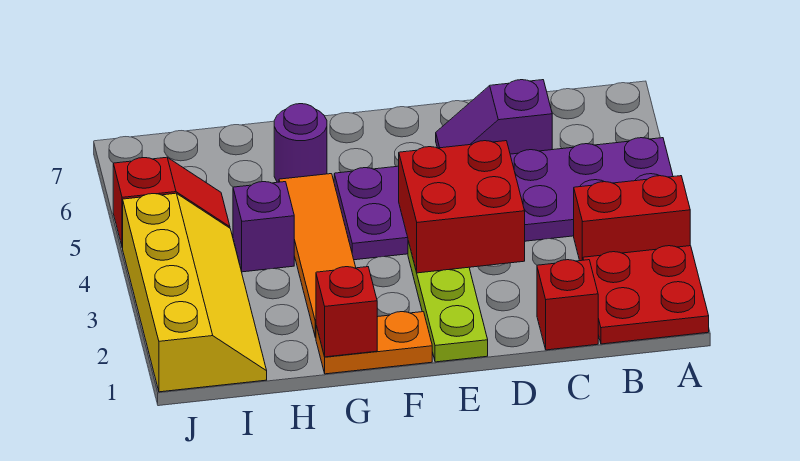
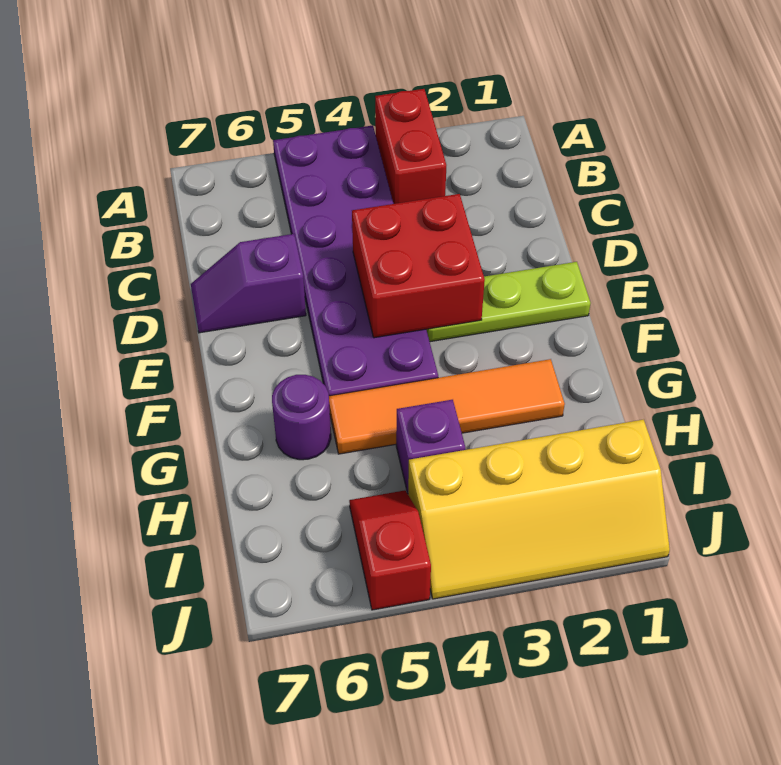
red 2x2 plate [583,246,709,344] -> none
red 1x1 brick [537,260,598,350] -> none
purple 1x2 slope [436,80,552,154] -> purple 1x2 slope turned to [191,234,306,333]
orange 1x2 plate [316,312,432,374] -> none
red 1x1 brick [316,267,377,357] -> none
yellow 2x4 slope [123,193,267,392] -> yellow 2x4 slope turned to [408,419,670,599]

